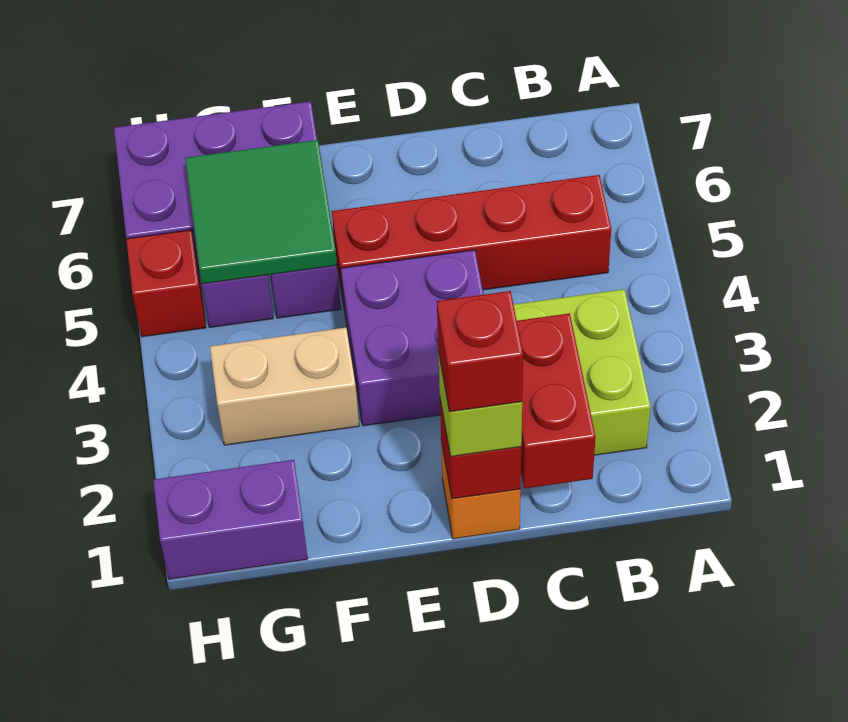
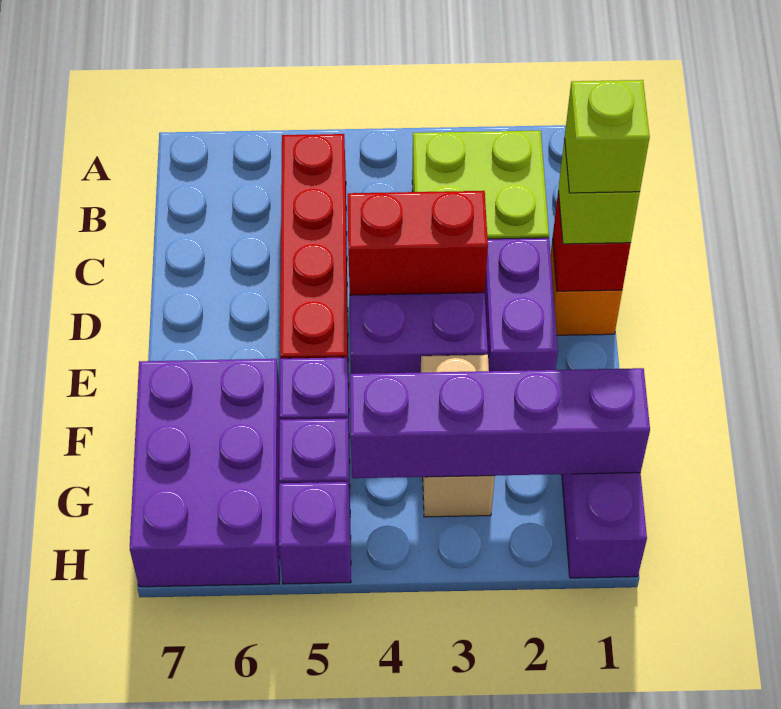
red 1x2 brick [517,313,596,489] -> red 1x2 brick moved to [348,191,488,295]
red 1x1 brick [437,291,523,412] -> lime 1x1 brick [565,80,650,193]
none -> purple 1x2 brick [485,238,558,371]
green 2x2 tile [185,140,337,284] -> none
none -> purple 1x4 brick [350,368,650,478]
red 1x1 brick [126,230,206,337] -> purple 1x1 brick [279,482,351,584]

